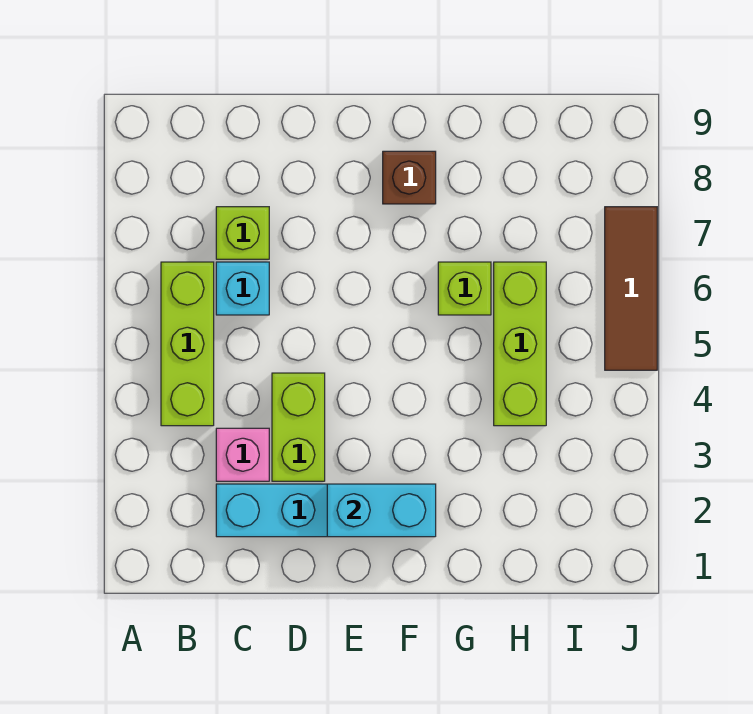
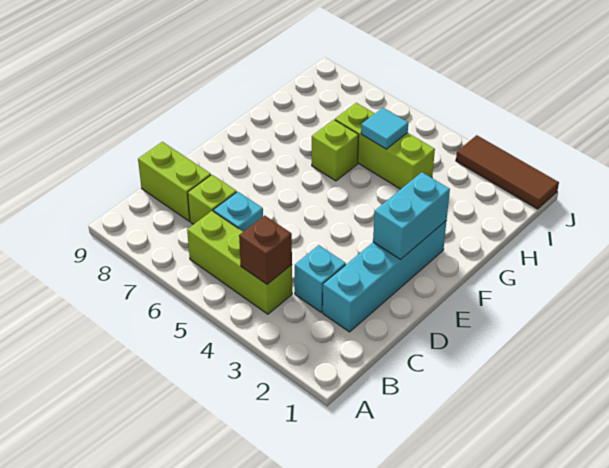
pink 1x1 brick [216,428,269,481] -> cyan 1x1 brick [295,245,346,312]
lime 1x2 brick [272,373,325,481] -> lime 1x2 brick moved to [138,142,211,221]
brown 1x1 brick [383,151,436,204] -> brown 1x1 brick moved to [239,215,292,284]
none -> cyan 1x1 tile [361,108,408,149]
brown 1x3 tile [605,207,657,370] -> brown 1x3 tile moved to [456,135,559,209]

